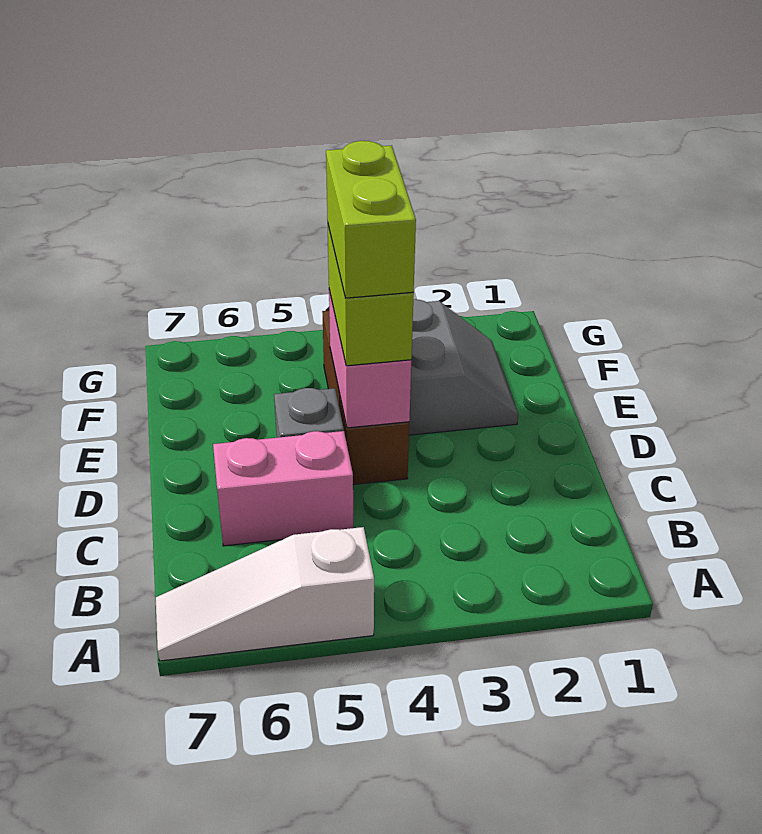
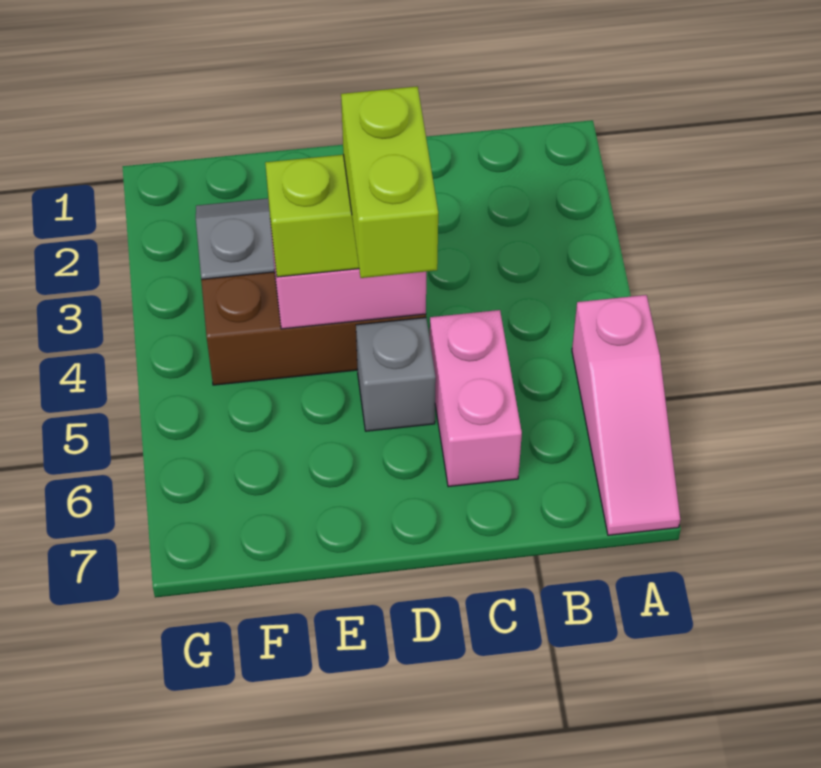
white 1x3 slope [156,527,374,661] -> pink 1x3 slope [572,295,680,535]
lime 1x2 brick [326,141,416,298] -> lime 1x2 brick turned to [341,86,438,278]

